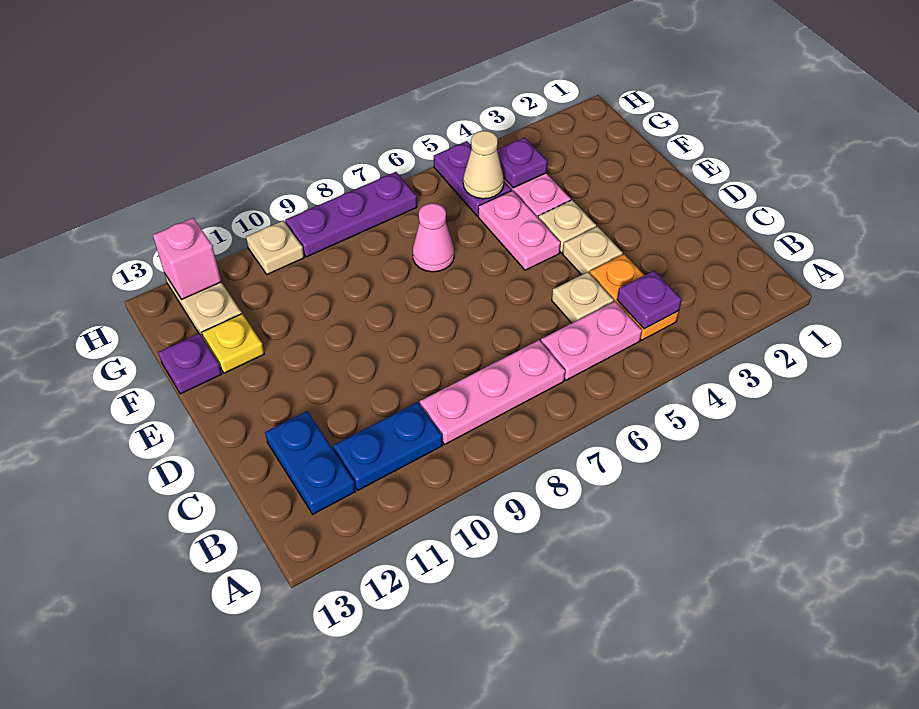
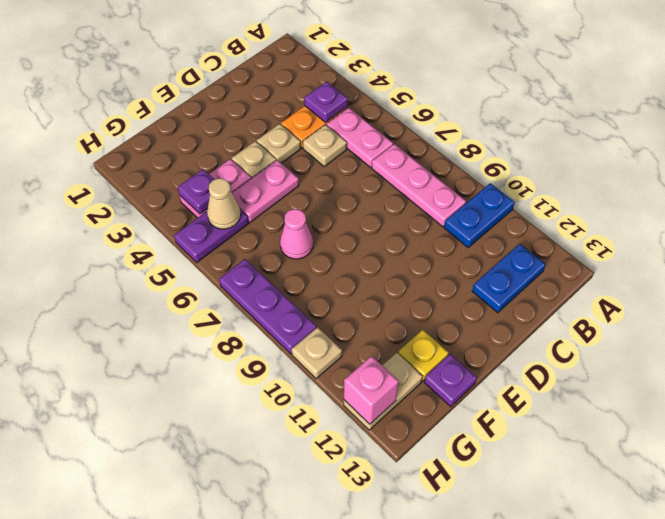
blue 1x2 plate [333,402,443,490] -> blue 1x2 plate turned to [444,183,515,247]

